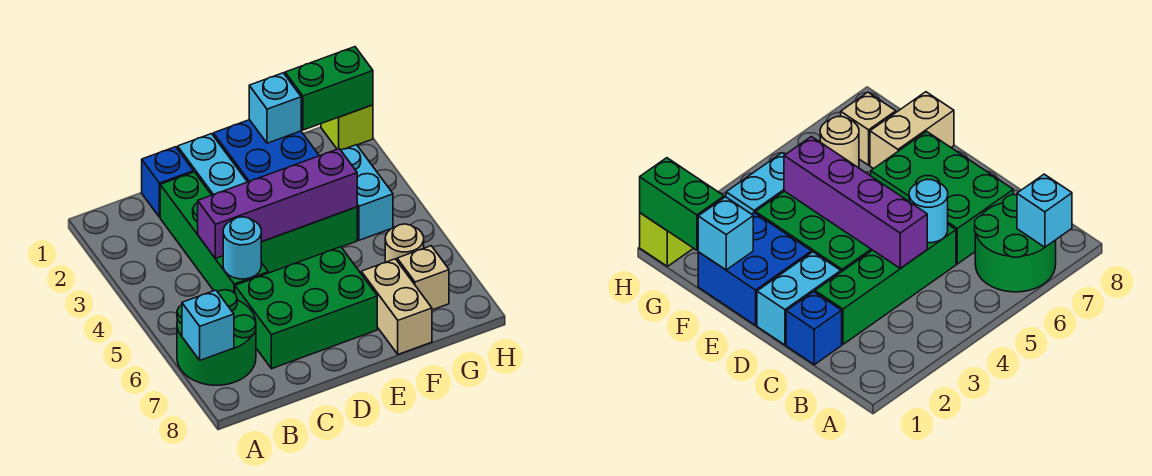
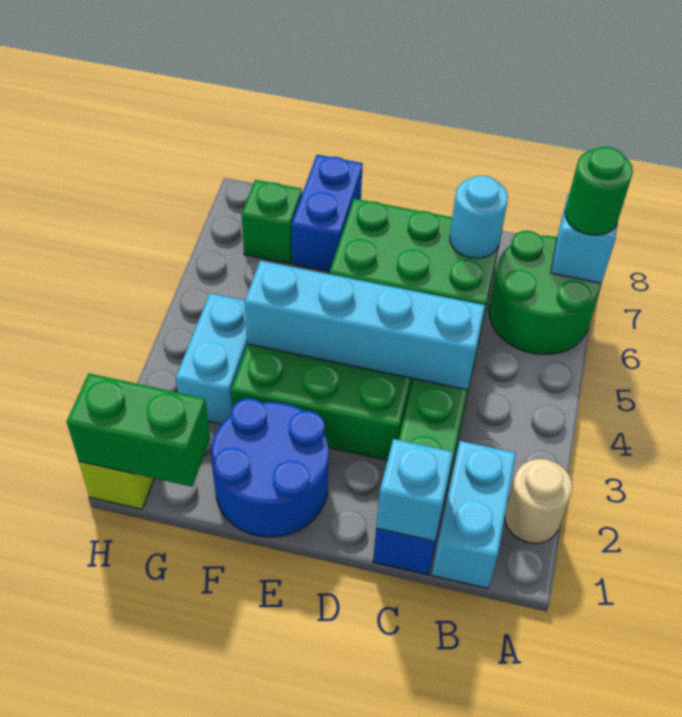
none -> green 1x1 round brick [565,147,633,235]
purple 1x4 brick [198,149,357,258] -> cyan 1x4 brick [245,261,485,390]
cyan 1x1 round brick [223,217,261,279] -> cyan 1x1 round brick moved to [450,176,508,258]
cyan 1x2 brick [178,134,247,195] -> cyan 1x2 brick moved to [432,441,516,589]
blue 2x2 brick [213,120,319,182] -> blue 2x2 round brick [211,398,329,537]
cyan 1x1 brick [249,73,301,143] -> cyan 1x1 brick moved to [376,439,453,541]
tan 1x2 brick [361,259,432,354] -> blue 1x2 brick [292,155,363,272]
tan 1x1 round brick [385,224,424,262] -> tan 1x1 round brick moved to [505,459,572,544]
tan 1x1 brick [397,246,449,310] -> green 1x1 brick [241,180,302,264]

